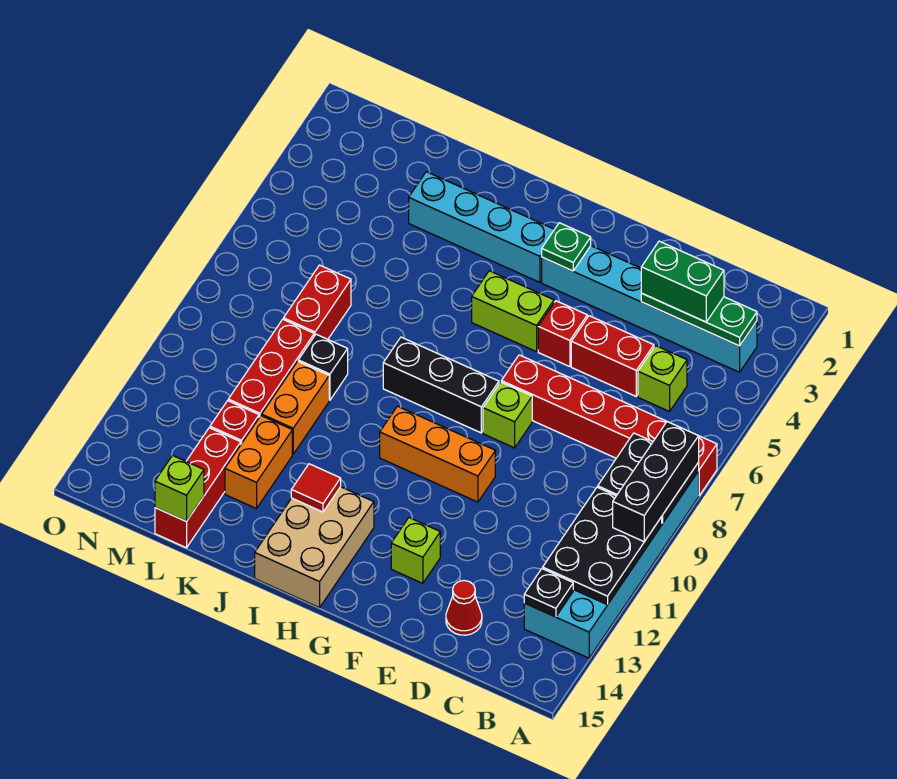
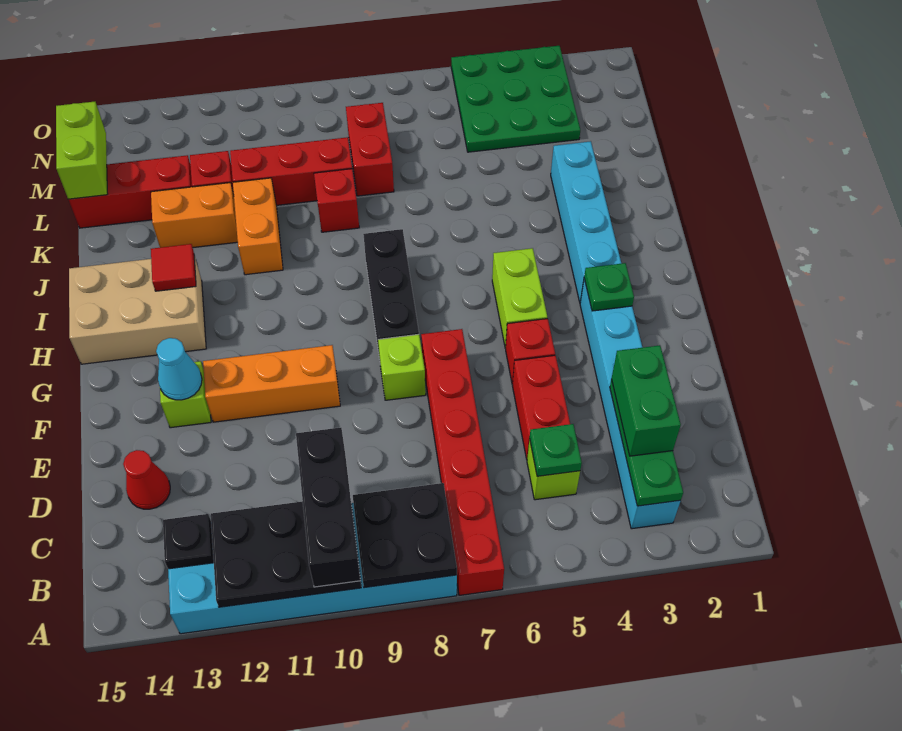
black 1x3 brick [613,422,699,542] -> black 1x3 brick turned to [296,428,360,587]
none -> green 1x1 plate [530,424,582,476]
orange 1x3 brick [380,406,495,502] -> orange 1x3 brick turned to [203,345,340,422]
none -> cyan 1x1 cone [156,338,202,400]
black 1x1 brick [298,334,348,400] -> red 1x1 brick [314,169,359,232]
orange 1x2 brick [262,361,329,454] -> orange 1x2 brick turned to [233,178,283,275]
red 1x2 brick [283,265,351,339] -> red 1x2 brick turned to [346,103,394,196]
lime 1x1 brick [155,456,204,522] -> lime 1x2 brick [56,102,108,199]
none -> green 3x3 plate [451,46,580,152]

